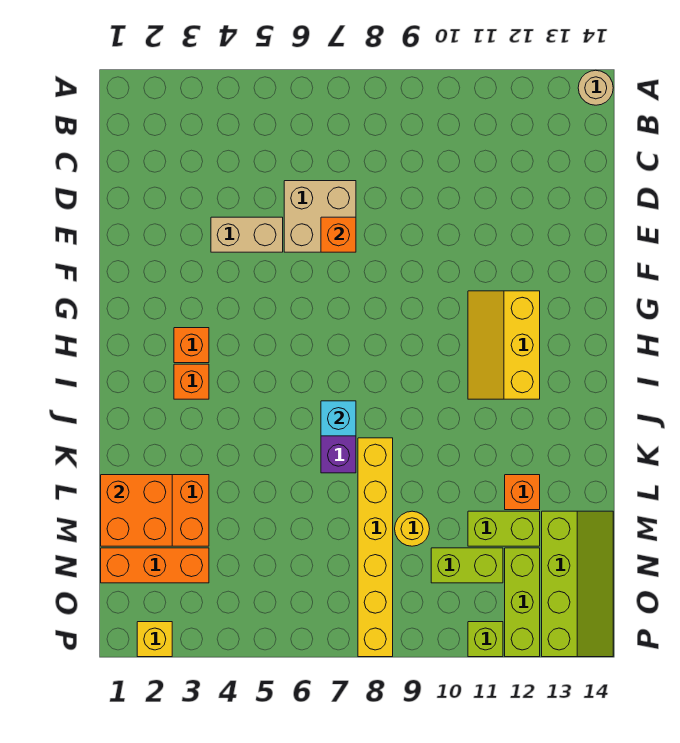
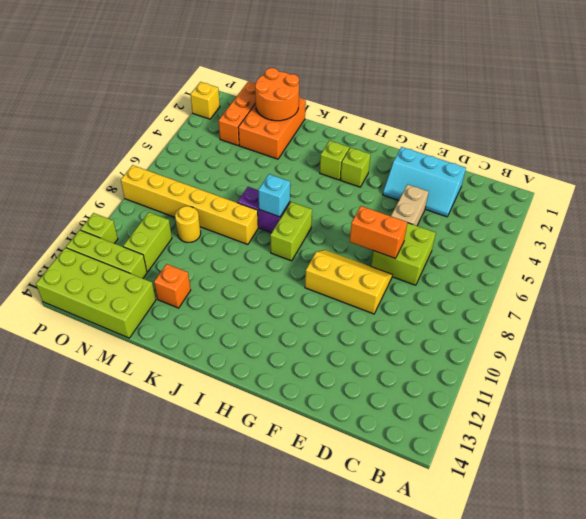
tan 1x1 round brick [578,70,613,105] -> none
none -> cyan 2x3 slope [383,147,466,217]
tan 2x2 brick [284,181,356,252] -> lime 2x2 brick [371,223,436,285]
orange 1x1 brick [321,217,356,252] -> orange 1x2 brick [350,206,408,258]
yellow 2x3 slope [468,291,540,399] -> yellow 2x3 slope moved to [305,250,392,314]
orange 1x1 brick [174,328,209,363] -> lime 1x1 brick [340,148,371,187]
orange 1x1 brick [174,364,209,399] -> lime 1x1 brick [320,141,349,180]
orange 2x2 brick [101,475,172,546] -> orange 2x2 round brick [255,68,299,121]
lime 1x2 brick [468,511,540,546] -> lime 1x2 brick moved to [270,202,312,261]
lime 2x4 slope [542,511,613,657] -> lime 2x4 brick [36,248,156,338]

